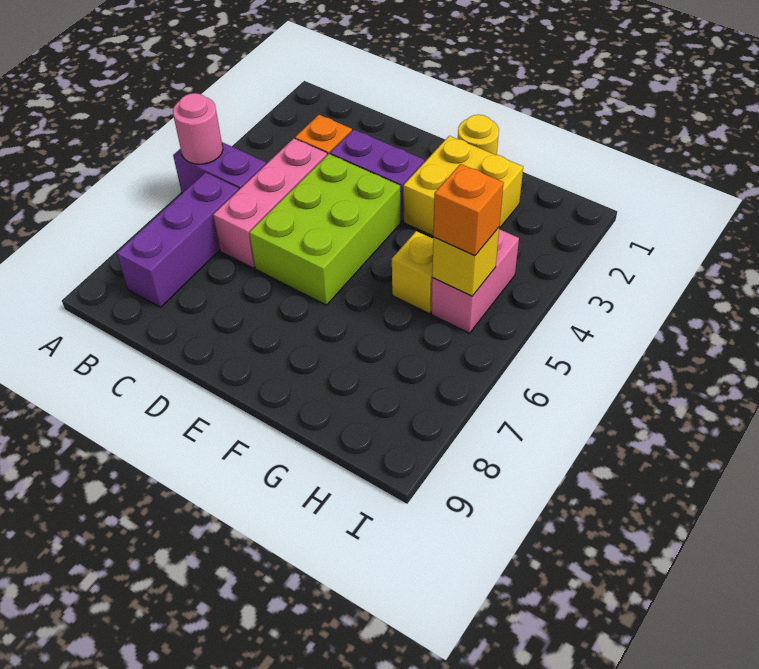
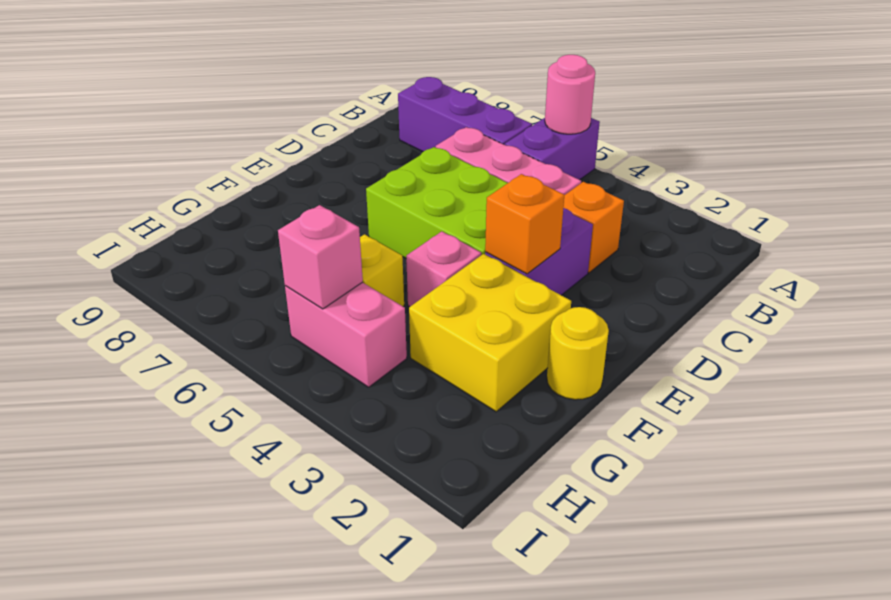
none -> pink 1x1 brick [406,231,481,307]
yellow 1x1 brick [432,227,499,296] -> pink 1x1 brick [278,205,363,309]
orange 1x1 brick [433,164,504,256] -> orange 1x1 brick moved to [485,174,564,274]

